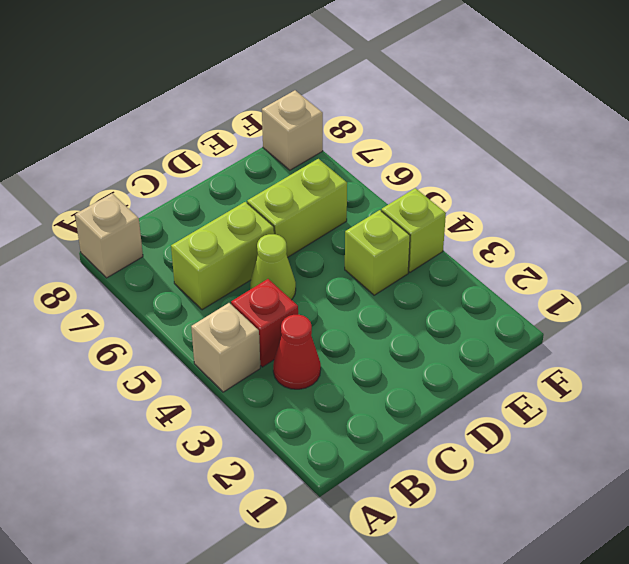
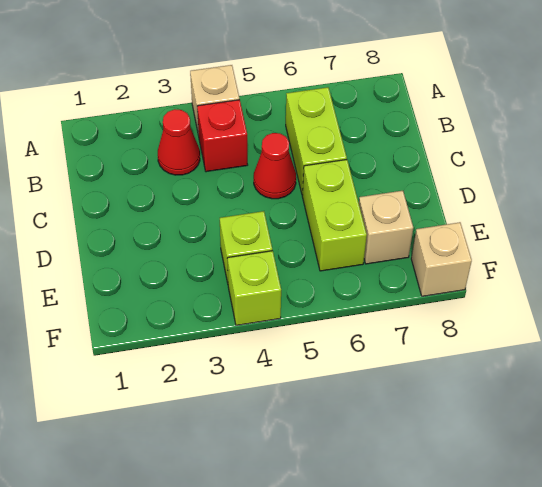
tan 1x1 brick [75,194,143,278] -> tan 1x1 brick moved to [359,191,413,264]
lime 1x1 cone [250,234,296,300] -> red 1x1 cone [254,133,296,199]

